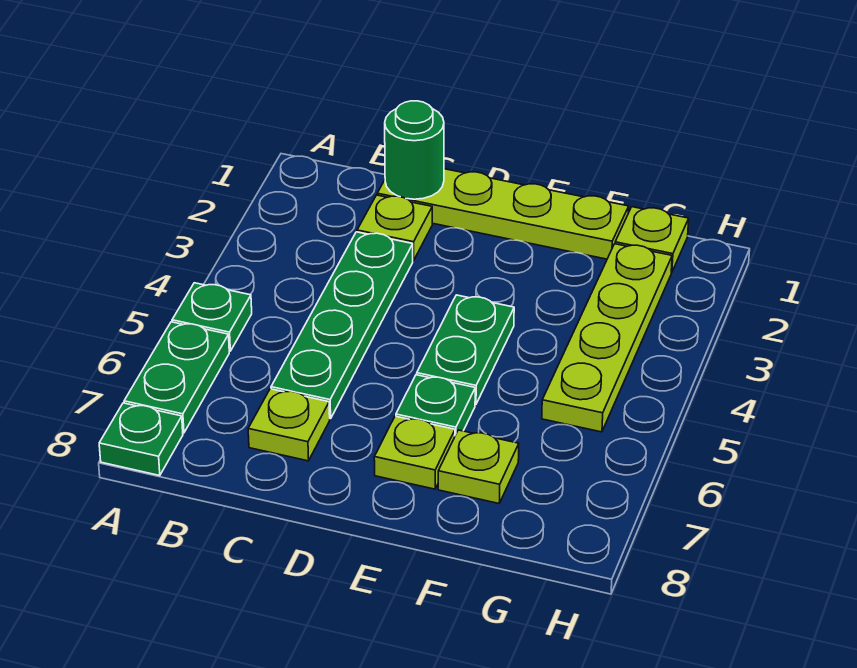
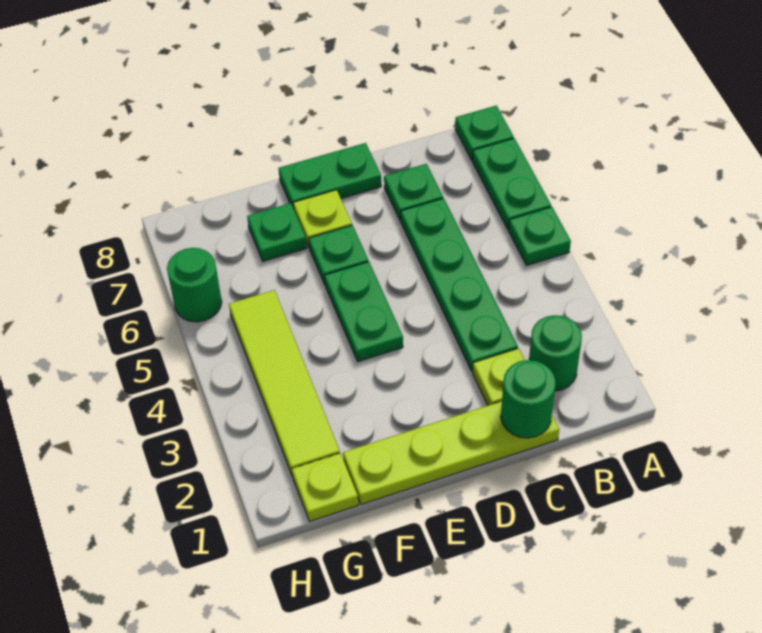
none -> green 1x1 round brick [529,315,582,391]
lime 1x1 plate [248,389,330,461] -> green 1x1 plate [384,164,443,221]
none -> green 1x2 plate [279,143,381,208]
lime 1x1 plate [438,430,519,503] -> green 1x1 plate [247,203,307,261]
lime 1x4 plate [542,244,672,432] -> lime 1x4 tile [229,290,340,477]
none -> green 1x1 round brick [167,248,222,322]

